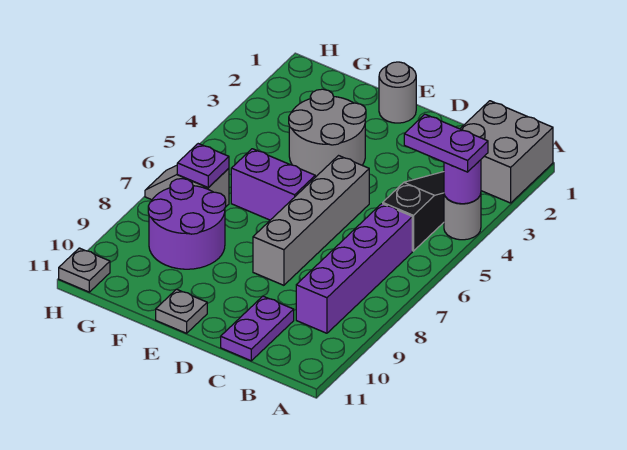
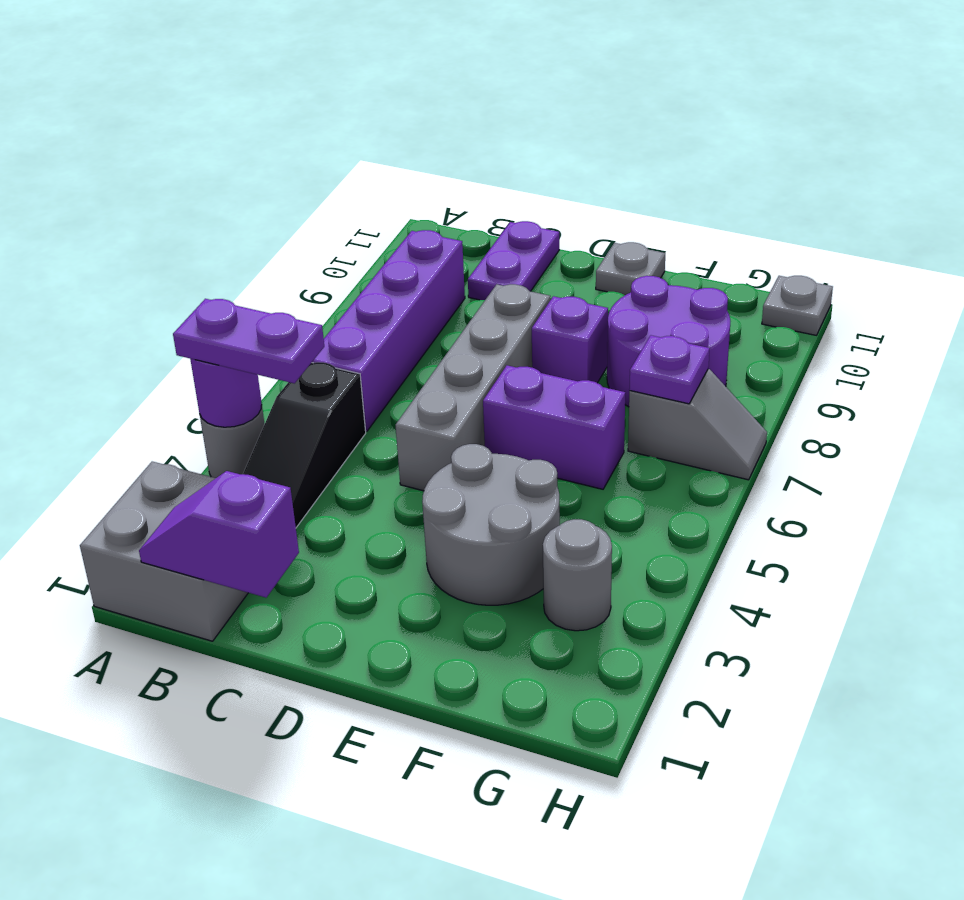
none -> purple 1x2 slope [139,471,299,598]
grey 1x1 round brick [379,62,416,123] -> grey 1x1 round brick moved to [543,519,612,631]
none -> purple 1x1 brick [532,296,608,383]

